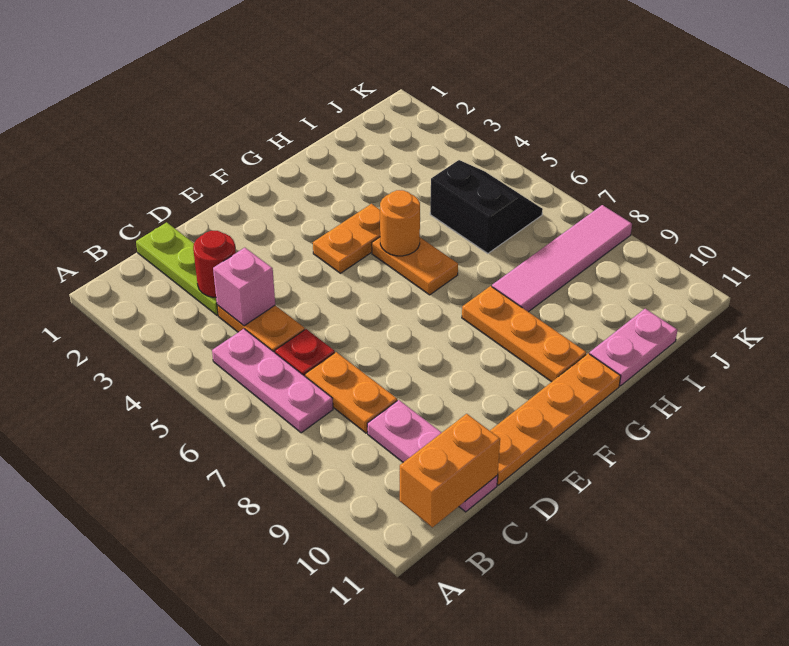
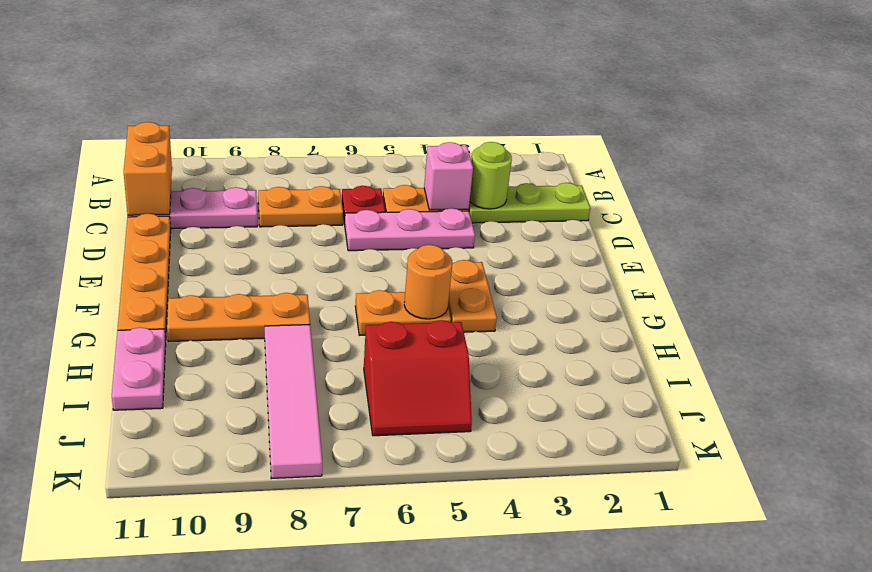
pink 1x3 plate [212,329,333,433] -> pink 1x3 plate moved to [345,208,475,251]
red 1x1 round brick [193,231,236,297] -> lime 1x1 round brick [470,142,512,209]
black 2x2 slope [430,160,543,254] -> red 2x2 slope [364,320,472,436]

